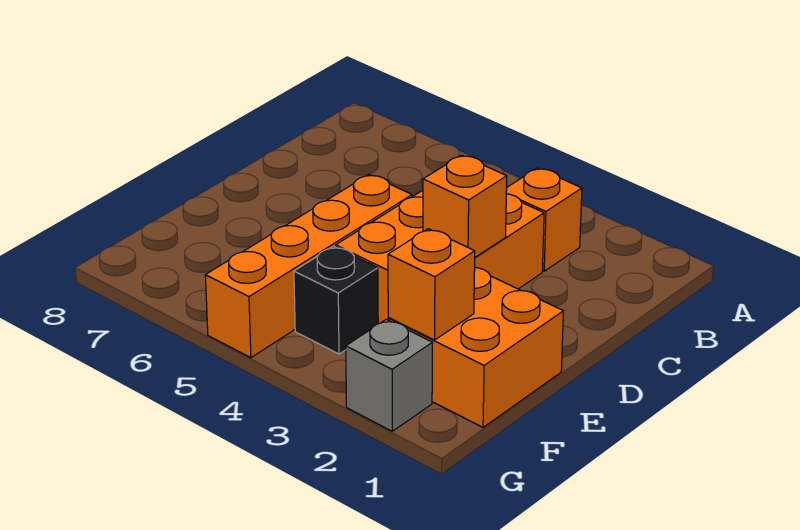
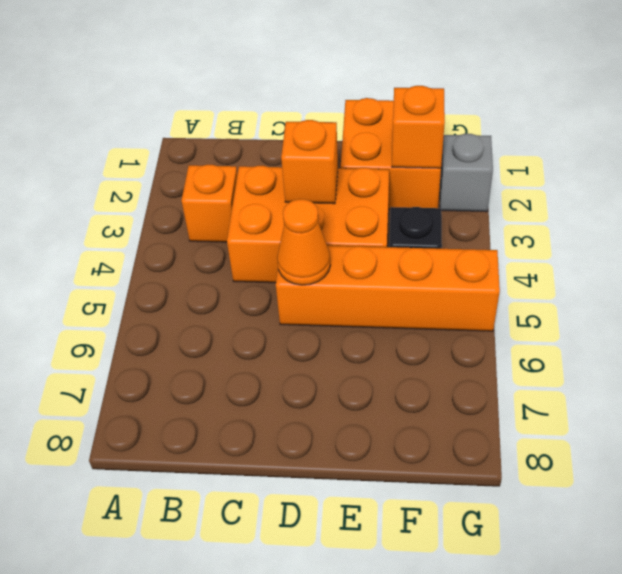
none -> orange 1x1 cone [277,199,330,285]

